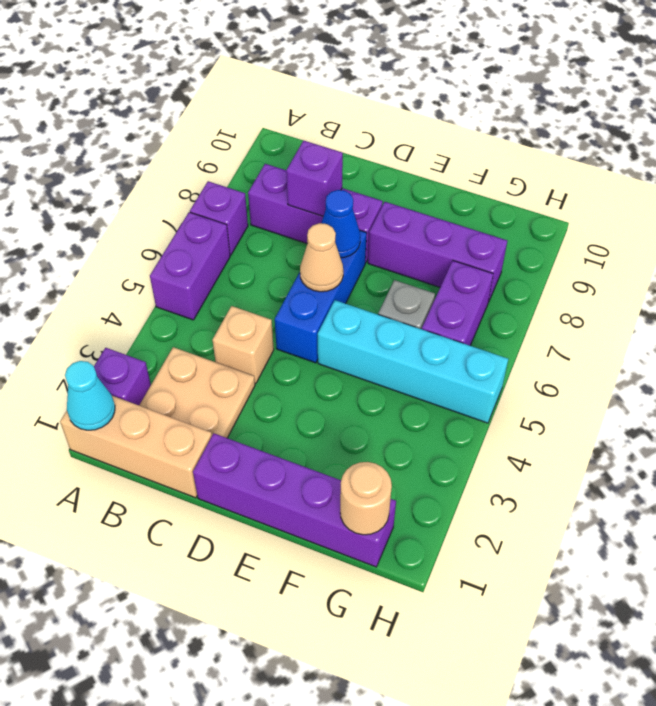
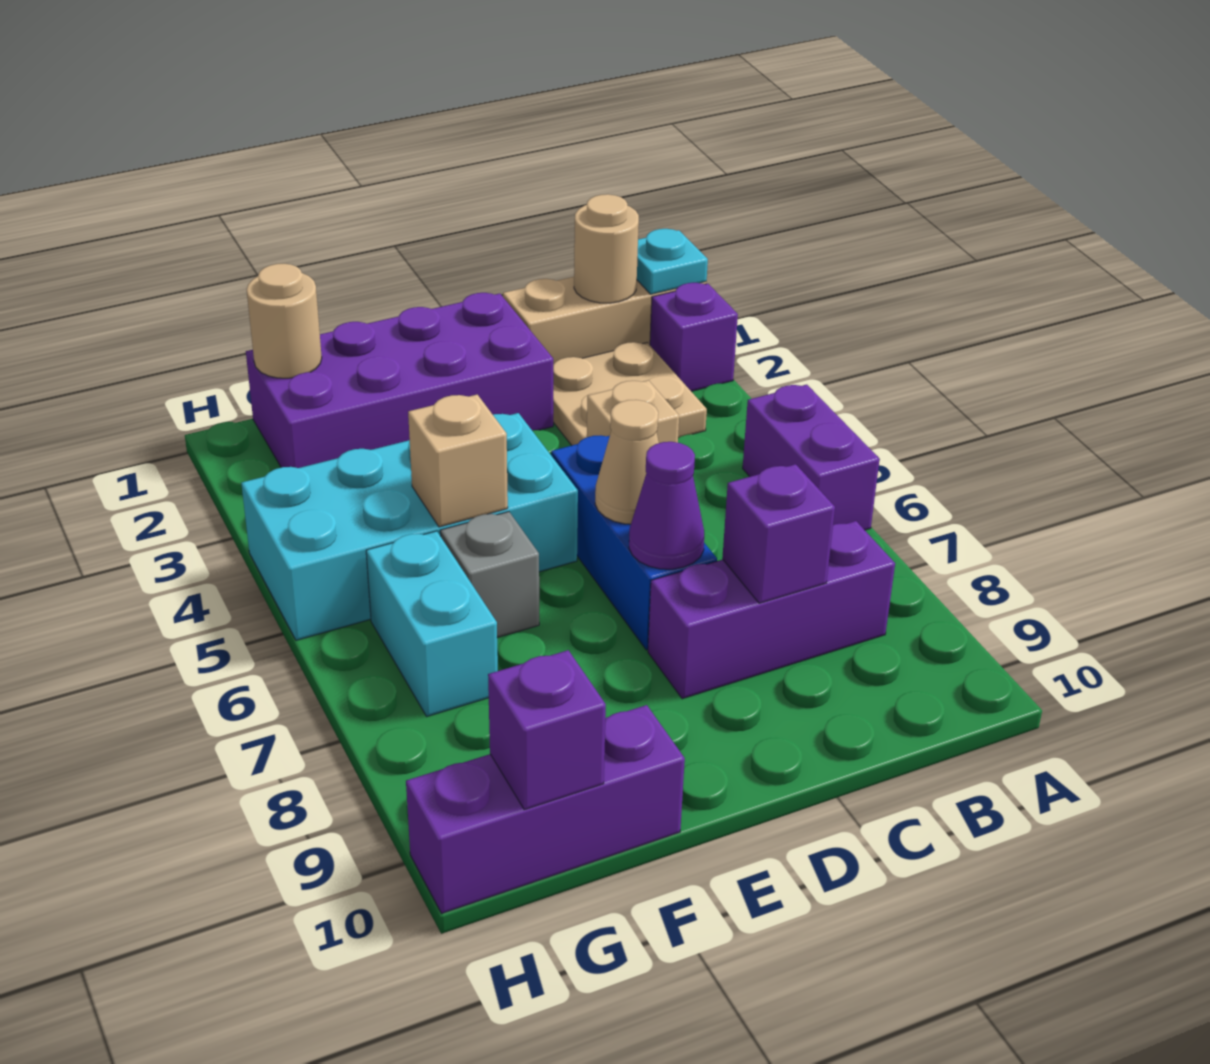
cyan 1x1 cone [65,361,115,430] -> cyan 1x1 plate [637,229,708,294]
purple 1x1 brick [190,181,248,255] -> purple 1x1 brick moved to [488,650,606,810]
none -> tan 1x1 round brick [574,194,639,303]
purple 1x4 brick [193,433,396,567] -> purple 2x4 brick [246,293,553,468]
blue 1x1 cone [321,190,360,258] -> purple 1x1 cone [629,442,704,569]
cyan 1x4 brick [318,300,508,423] -> cyan 2x4 brick [241,413,578,640]
purple 1x3 brick [368,202,507,303] -> purple 1x3 brick moved to [406,705,685,913]
none -> tan 1x1 brick [408,395,508,527]
purple 1x2 brick [422,261,493,346] -> cyan 1x2 brick [366,531,498,716]

